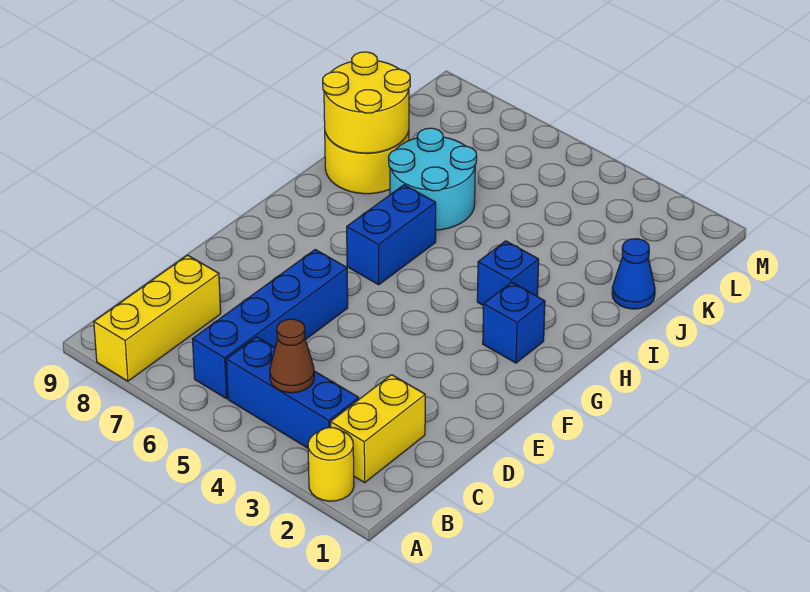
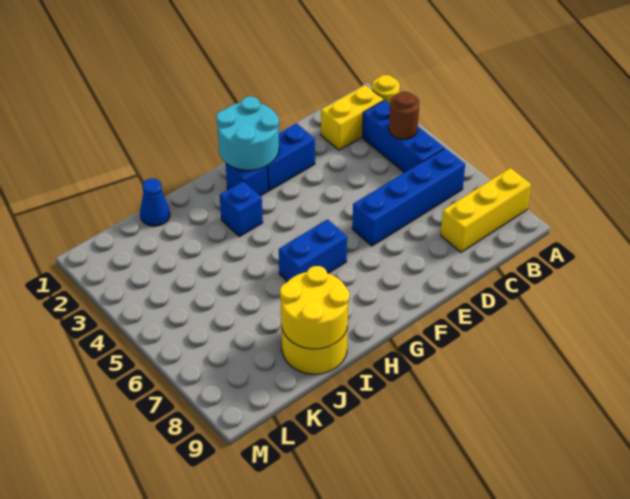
brown 1x1 cone [270,319,314,393] -> brown 1x1 round brick [389,92,419,139]
none -> blue 1x2 brick [267,123,315,191]
cyan 2x2 round brick [389,128,477,230] -> cyan 2x2 round brick moved to [216,96,279,170]

